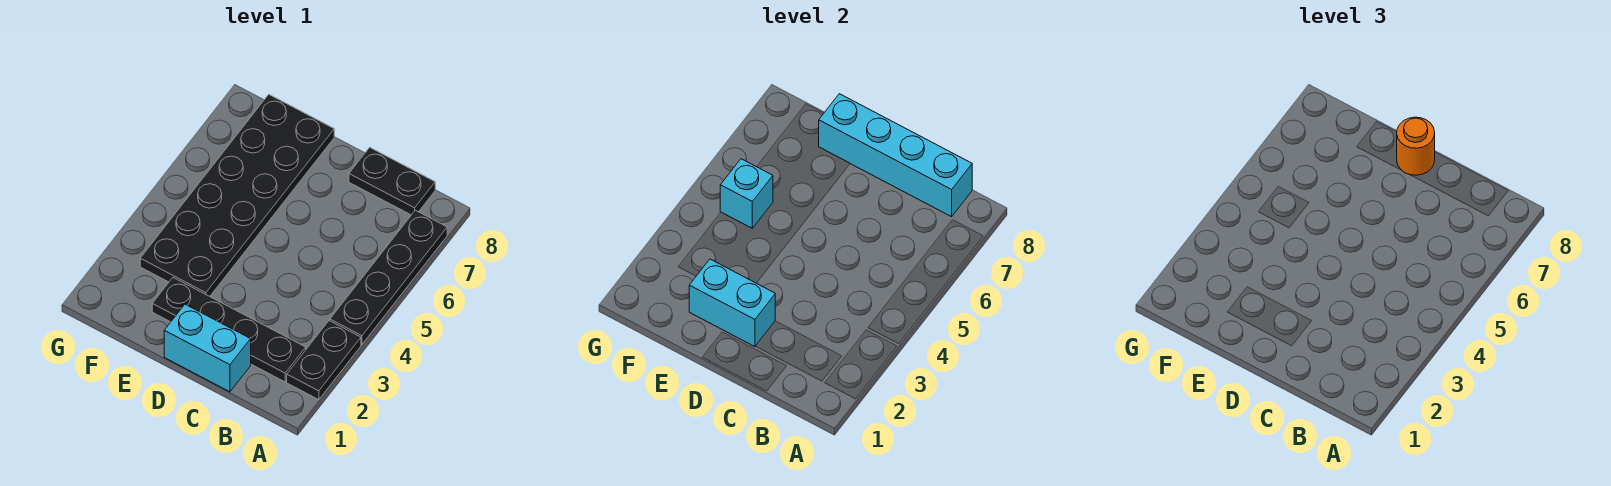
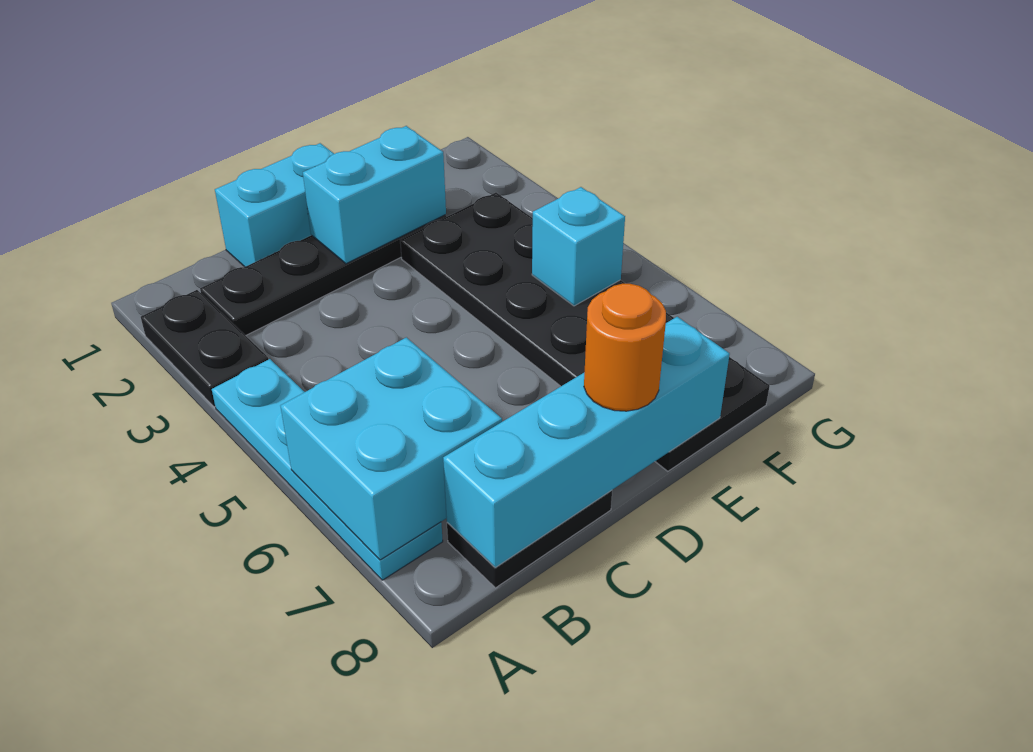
black 1x4 plate [330,210,447,344] -> cyan 1x4 plate [212,359,443,580]
none -> cyan 2x2 brick [280,337,502,560]

